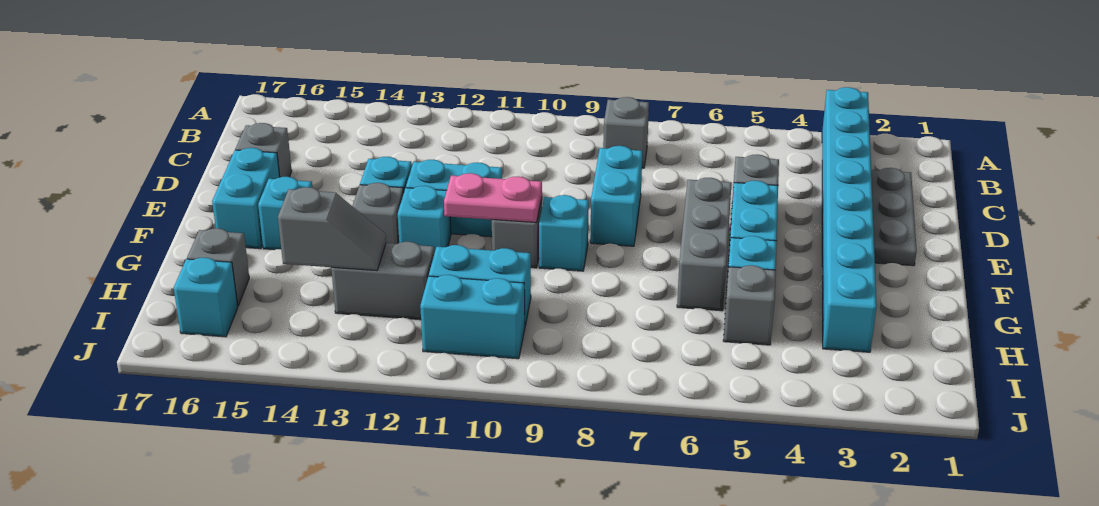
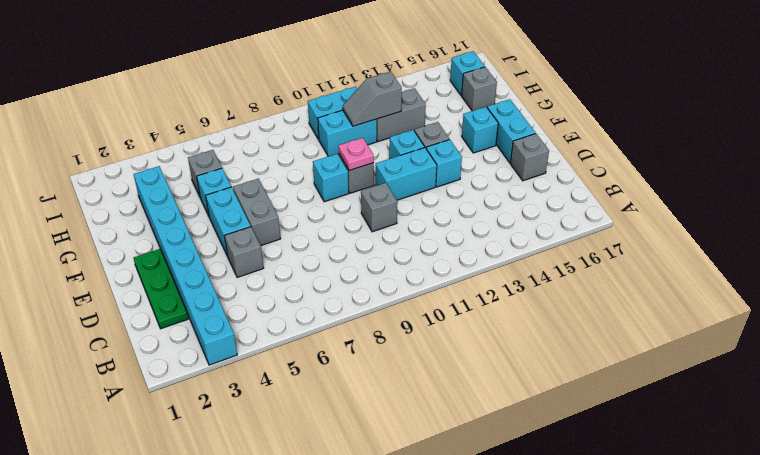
grey 1x1 brick [603,97,649,168] -> grey 1x1 brick moved to [361,183,397,232]
grey 1x3 plate [871,168,917,266] -> green 1x3 plate [134,249,188,329]
cyan 1x2 brick [590,146,642,246] -> none
grey 1x3 brick [677,178,732,311] -> grey 1x2 brick [233,179,281,246]
pink 1x2 plate [444,173,542,223] -> pink 1x1 plate [338,138,374,171]
grey 1x2 slope [278,187,386,271] -> grey 1x2 slope moved to [343,71,402,126]

